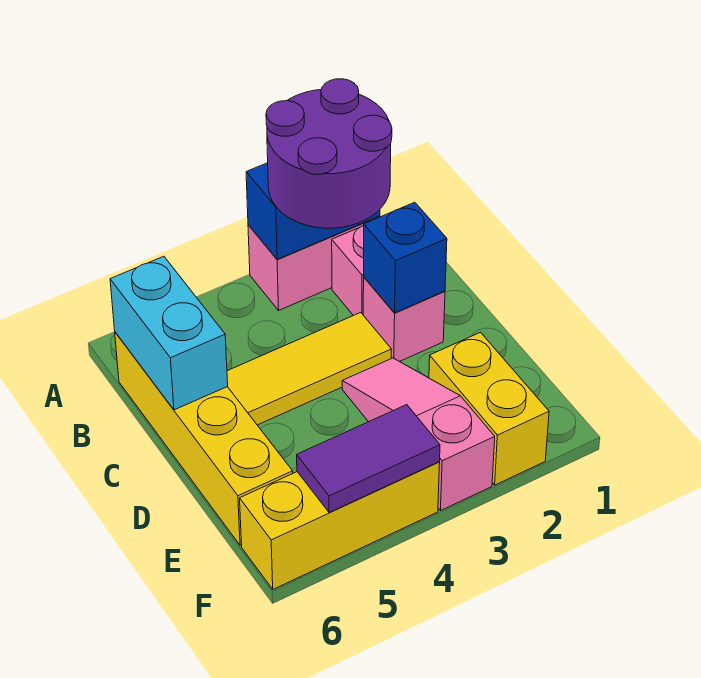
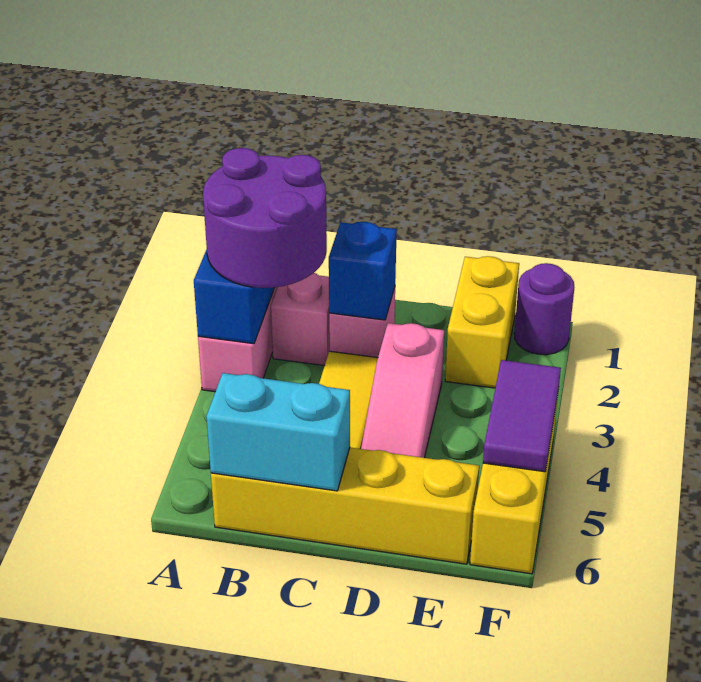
pink 1x3 slope [342,358,495,511] -> pink 1x3 slope turned to [361,323,444,458]
yellow 1x2 brick [429,332,549,485] -> yellow 1x2 brick turned to [445,256,519,388]
none -> purple 1x1 round brick [514,263,574,355]

